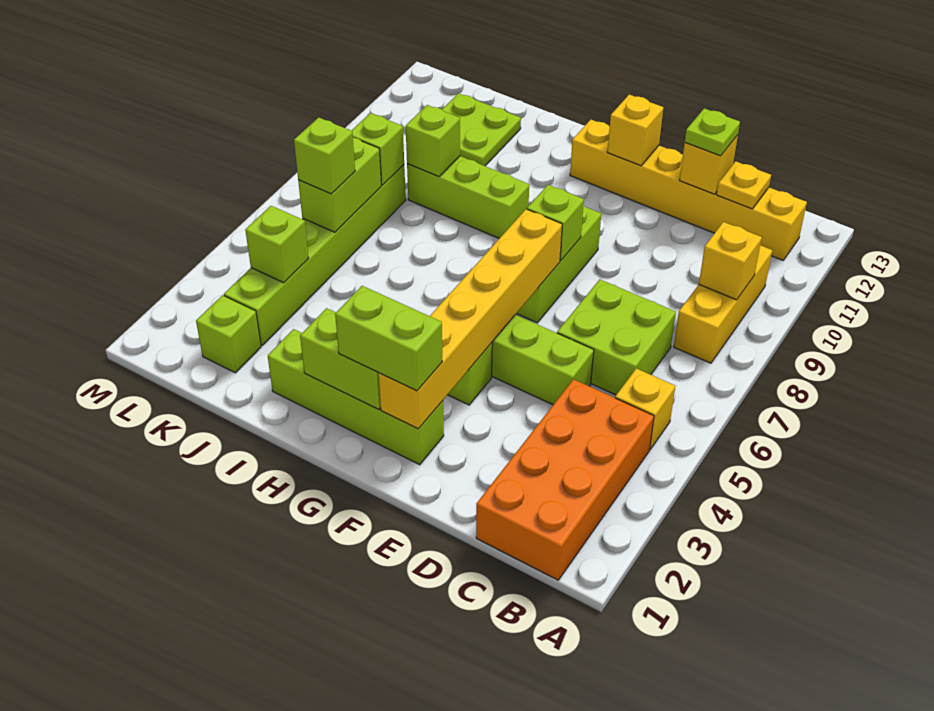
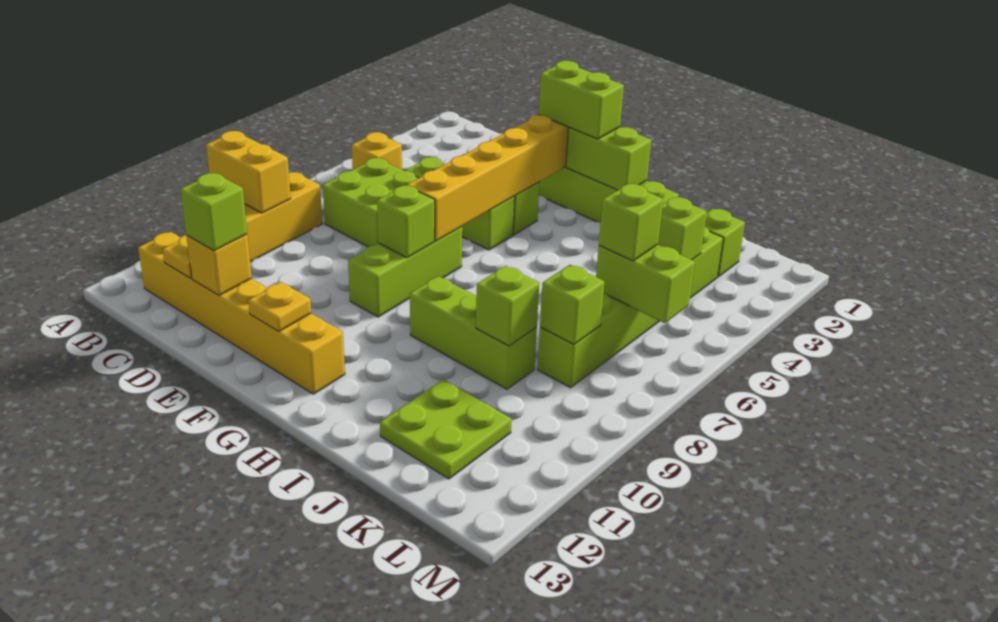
orange 2x4 brick [476,379,654,580] -> none
yellow 1x1 brick [699,222,762,300] -> yellow 1x2 brick [206,131,291,213]
lime 1x1 plate [685,108,740,156] -> lime 1x1 brick [180,173,247,251]
yellow 1x1 brick [607,95,663,166] -> yellow 1x1 plate [249,282,311,331]
lime 1x2 brick [298,138,381,232] -> lime 1x2 brick turned to [596,245,695,323]

